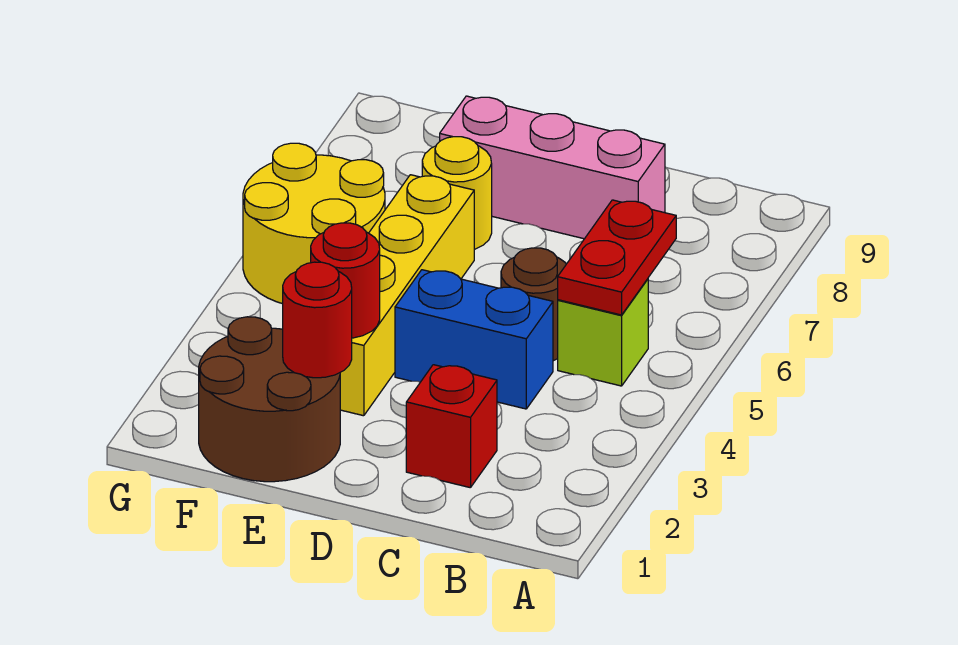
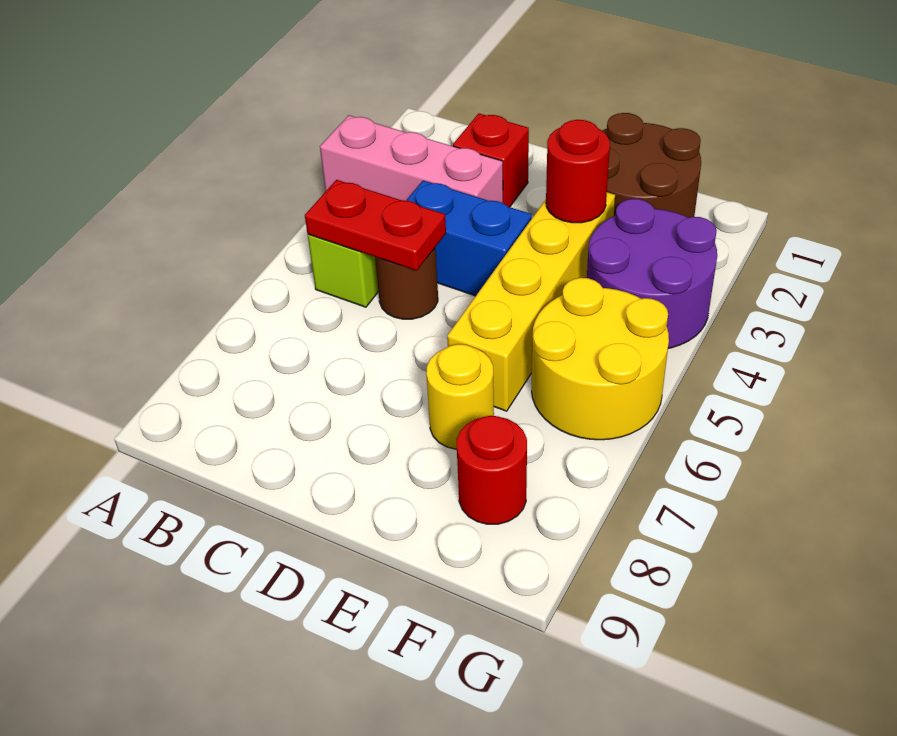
red 1x2 plate [558,200,676,315] -> red 1x2 plate turned to [305,180,446,271]
pink 1x3 brick [440,96,665,239] -> pink 1x3 brick moved to [320,115,503,203]
red 1x1 round brick [283,262,352,378] -> red 1x1 round brick moved to [457,416,527,524]
none -> purple 2x2 round brick [587,199,717,348]

